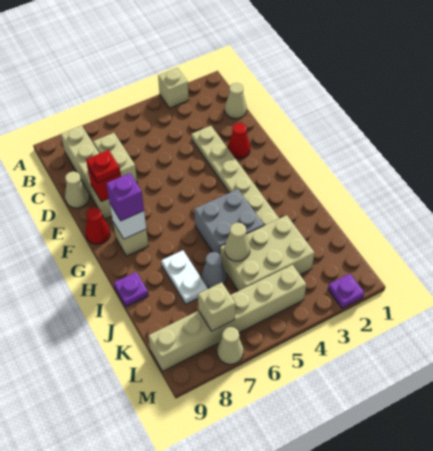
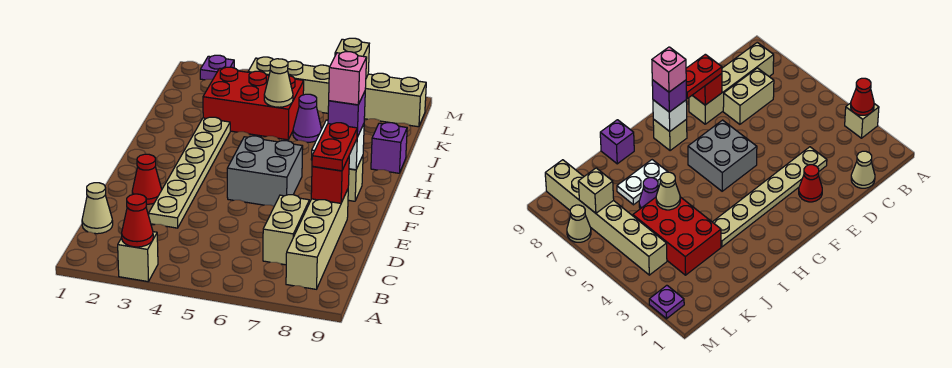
tan 1x1 cone [65,172,89,208] -> none
red 1x1 plate [86,150,120,183] -> red 1x2 plate [312,123,357,171]
red 1x1 cone [85,207,110,244] -> red 1x1 cone moved to [122,194,153,247]
none -> pink 1x1 brick [329,52,367,105]
grey 2x2 brick [194,189,264,254] -> grey 2x2 brick moved to [227,136,303,206]
purple 1x1 plate [114,272,148,307] -> purple 1x1 brick [371,123,407,173]
tan 2x3 brick [220,215,314,291] -> red 2x3 brick [203,67,304,140]
grey 1x1 cone [201,252,226,288] -> purple 1x1 cone [293,94,322,142]

